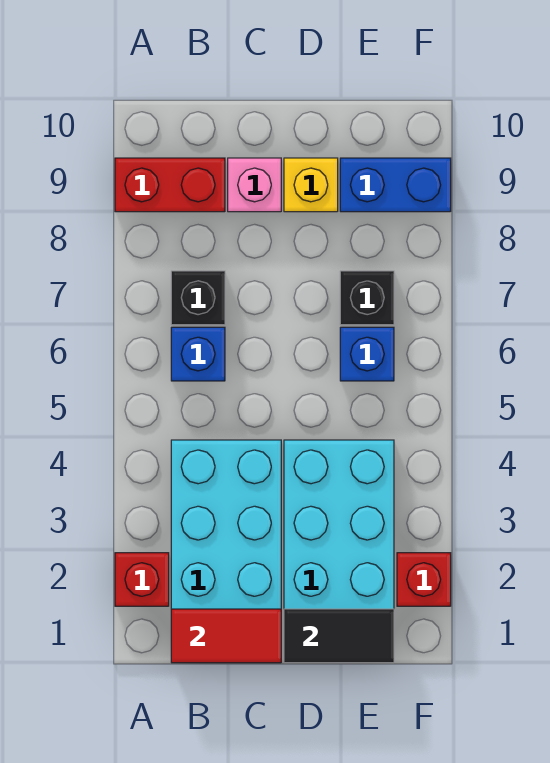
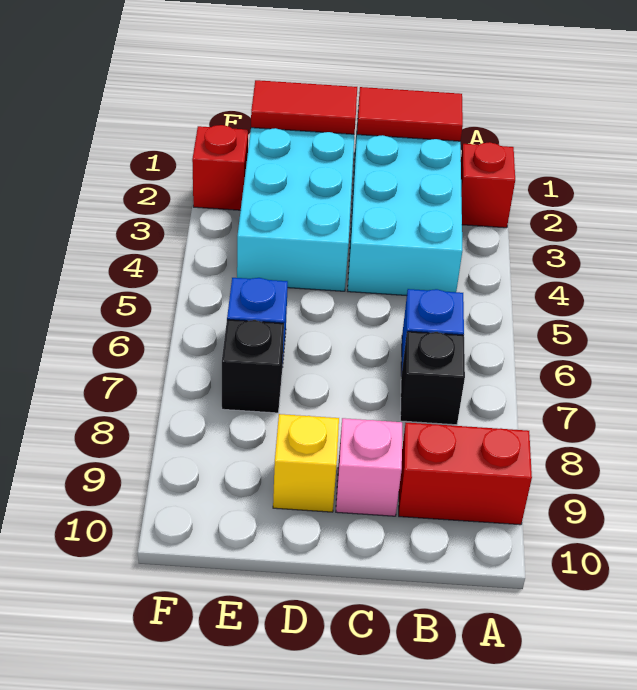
black 1x2 tile [284,609,394,663] -> red 1x2 tile [251,80,357,134]
blue 1x2 brick [340,158,451,212] -> none

